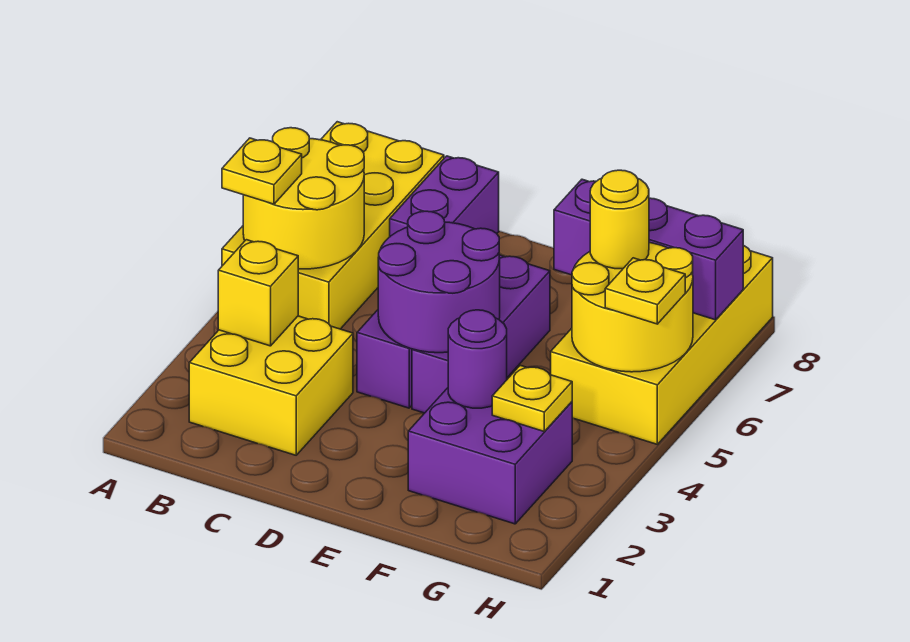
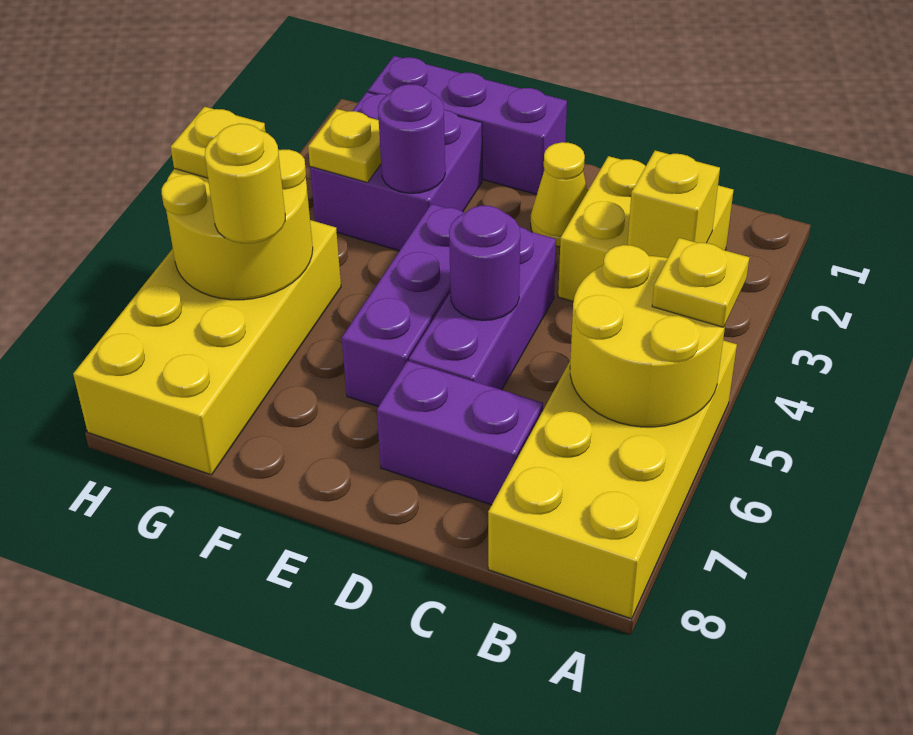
purple 1x2 brick [390,156,499,236] -> purple 1x2 brick turned to [377,361,543,505]
none -> yellow 1x1 cone [531,142,588,247]
purple 2x2 round brick [378,211,500,353] -> purple 1x1 round brick [449,205,520,320]
purple 1x3 brick [554,179,743,320] -> purple 1x3 brick moved to [368,56,567,195]

